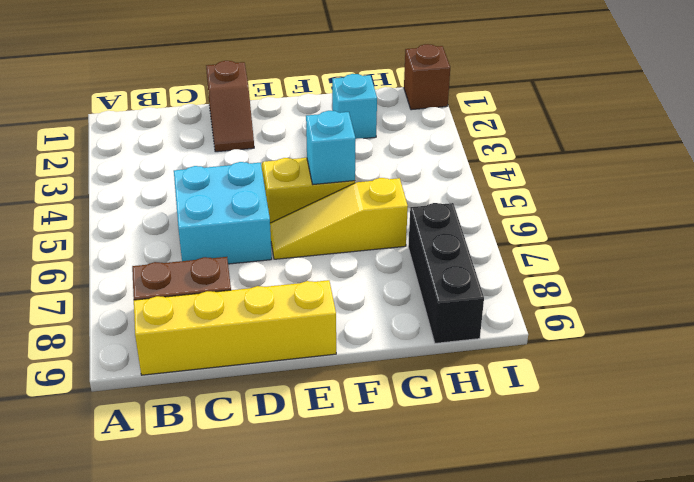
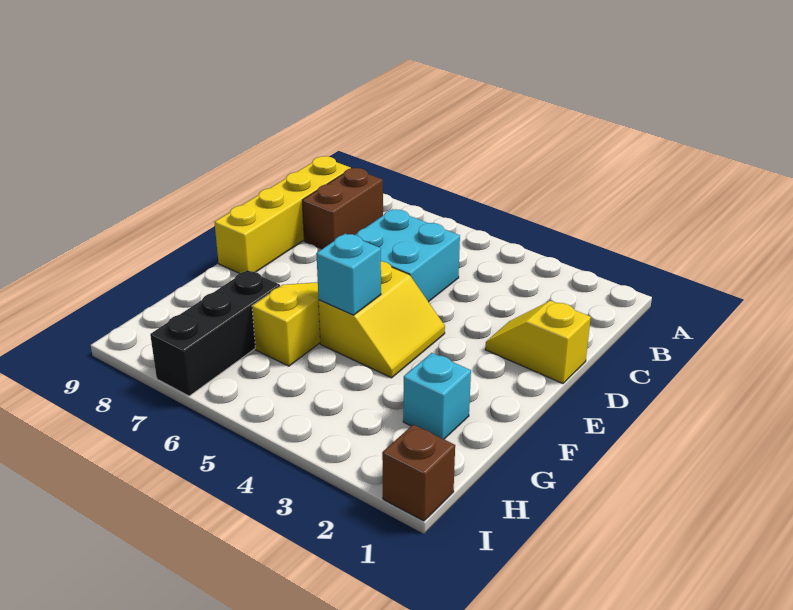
brown 1x2 slope [206,61,254,152] -> yellow 1x2 slope [485,301,591,383]
black 1x3 brick [408,203,484,343] -> black 1x3 brick turned to [150,270,280,396]

